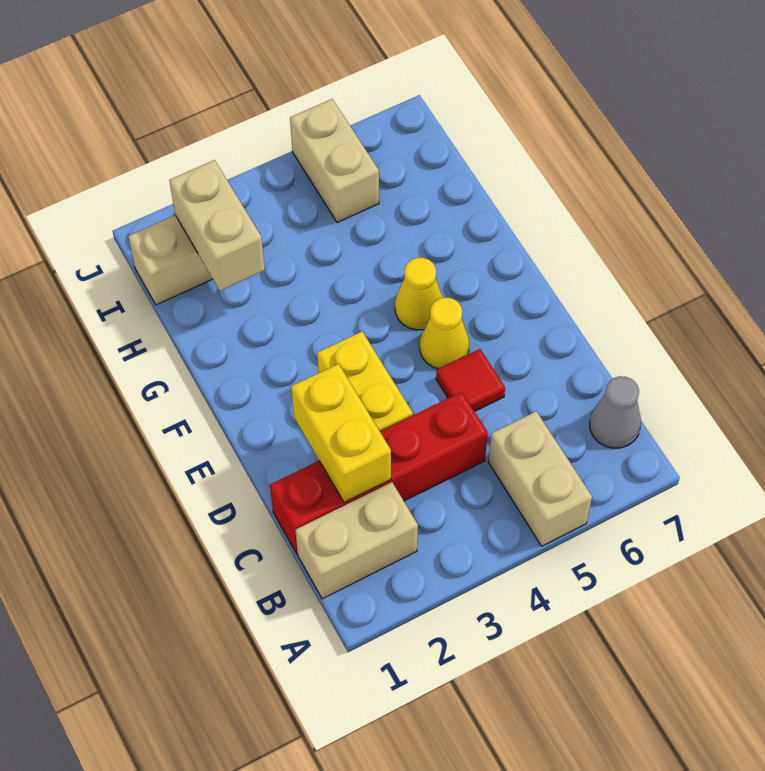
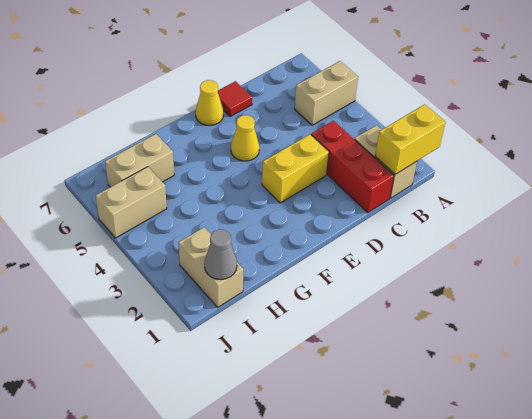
grey 1x1 cone [590,376,641,448] -> grey 1x1 cone moved to [204,229,237,280]
red 1x4 brick [270,392,488,554] -> red 1x3 brick [311,121,394,213]
yellow 1x2 brick [291,364,391,502] -> yellow 1x2 brick moved to [375,104,445,174]
red 1x1 tile [436,349,505,411] -> red 1x1 tile moved to [218,81,252,117]
yellow 1x1 cone [395,258,443,330] -> yellow 1x1 cone moved to [196,80,223,126]
tan 1x2 brick [169,160,265,291] -> tan 1x2 brick moved to [105,134,174,187]

